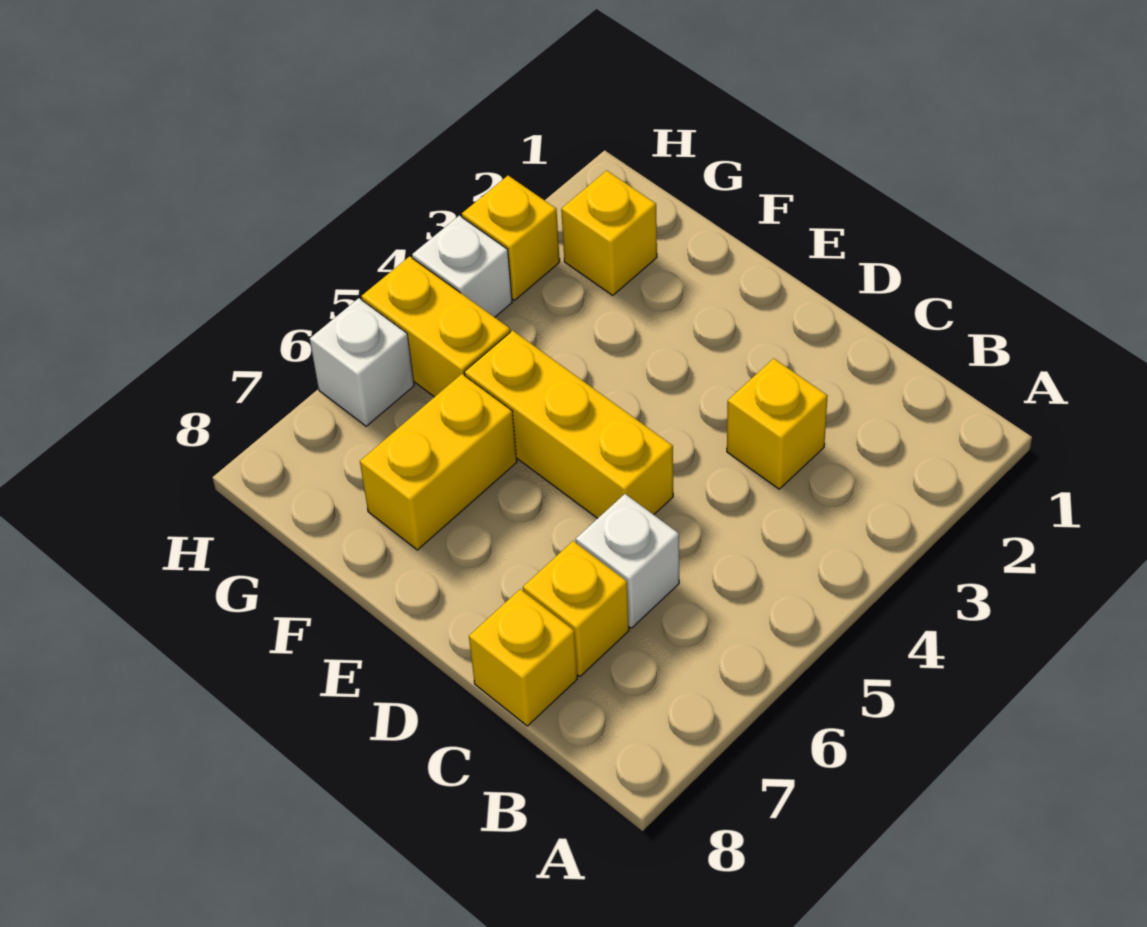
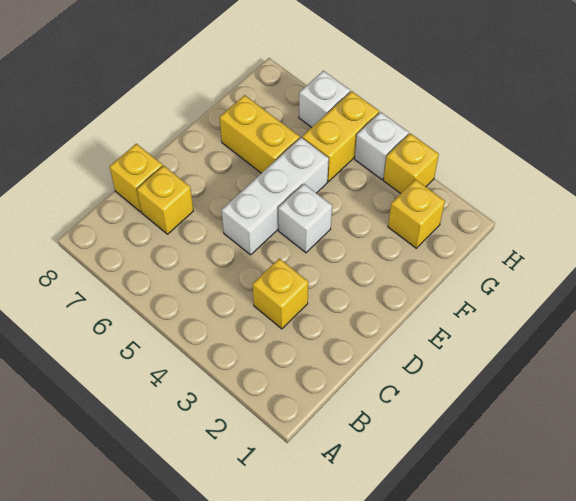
white 1x1 brick [576,494,679,628] -> white 1x1 brick moved to [278,184,332,253]
yellow 1x3 brick [464,330,673,518] -> white 1x3 brick [222,138,329,255]

